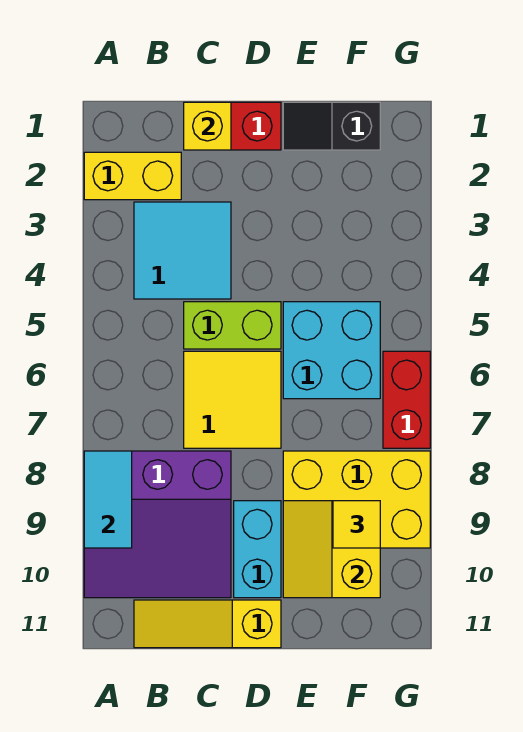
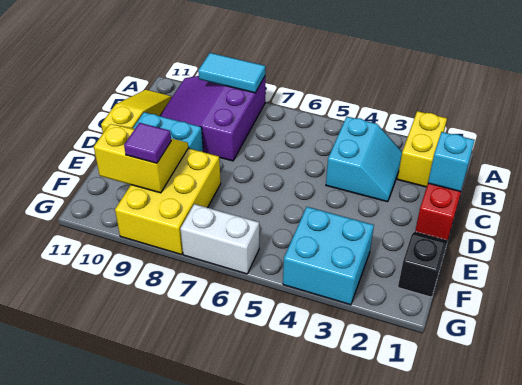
cyan 2x2 tile [134,202,231,299] -> cyan 2x2 slope [326,117,402,202]
yellow 1x1 brick [184,102,231,150] -> cyan 1x1 brick [428,132,475,192]
lime 1x2 brick [184,302,281,349] -> none
yellow 2x2 tile [184,351,281,448] -> none
cyan 2x2 brick [283,302,380,399] -> cyan 2x2 brick moved to [283,207,374,305]
yellow 1x1 tile [333,501,380,548] -> purple 1x1 tile [124,123,171,163]
red 1x2 brick [383,351,430,448] -> white 1x2 brick [180,204,259,274]

